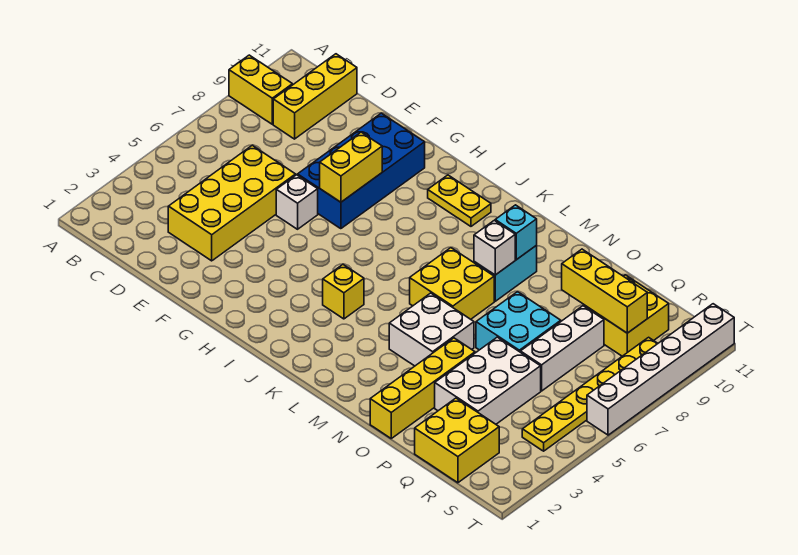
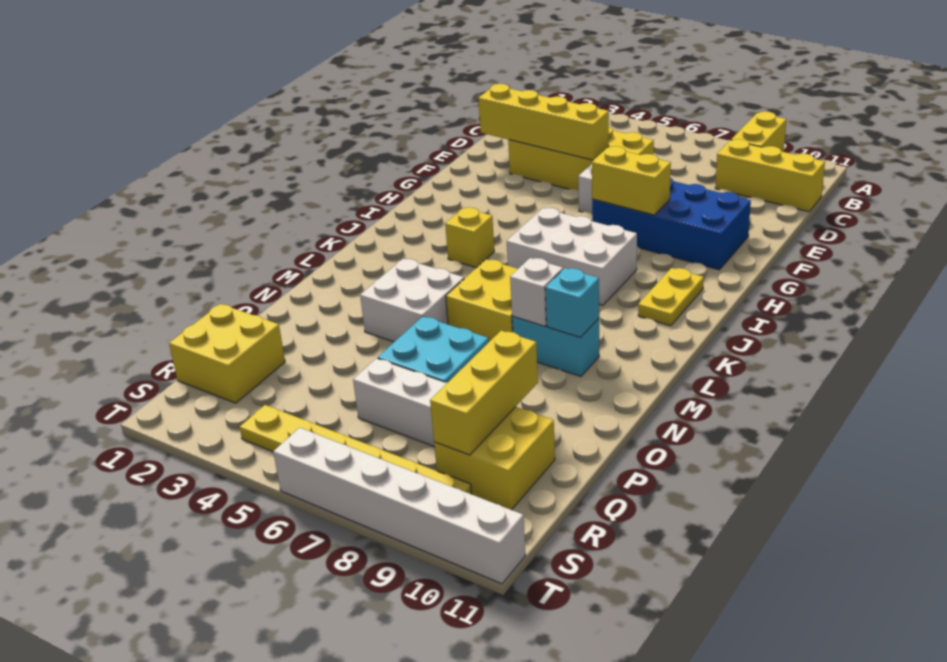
yellow 1x4 brick [370,338,475,438] -> yellow 1x4 brick moved to [479,84,609,160]
white 2x3 brick [435,337,541,424] -> white 2x3 brick moved to [507,208,637,305]

